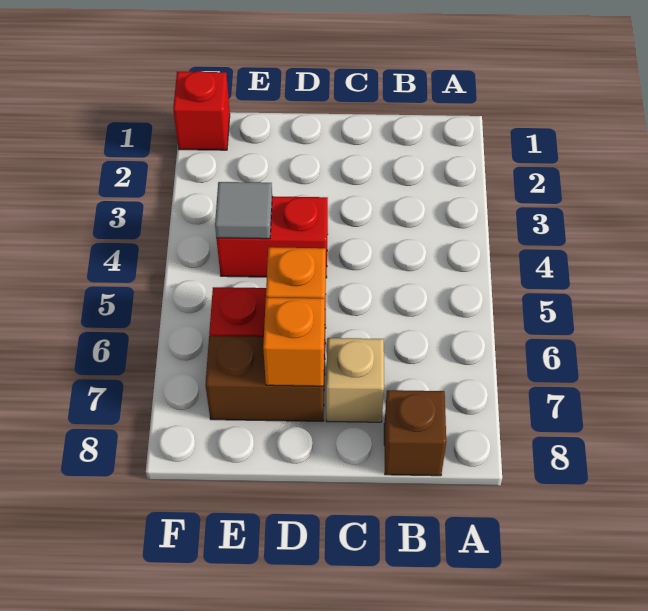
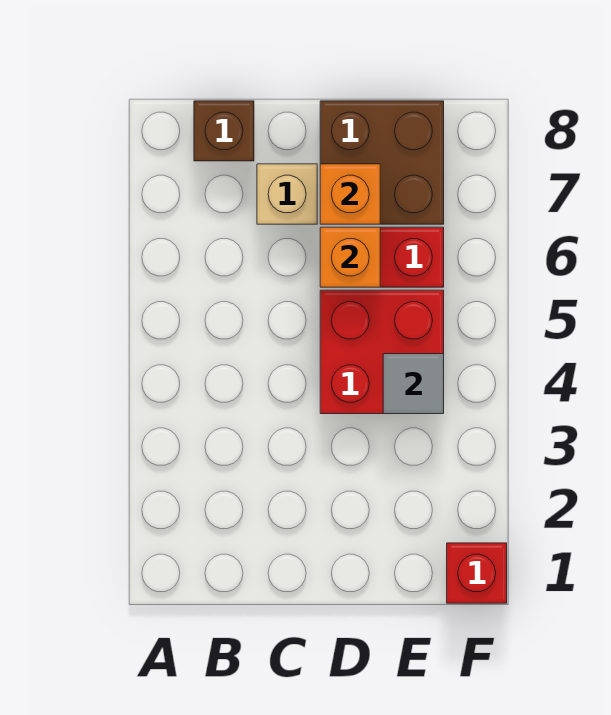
red 1x2 brick [217,196,328,278] -> red 2x2 brick [320,290,444,414]
brown 1x2 brick [206,336,325,421] -> brown 2x2 brick [320,101,444,224]

